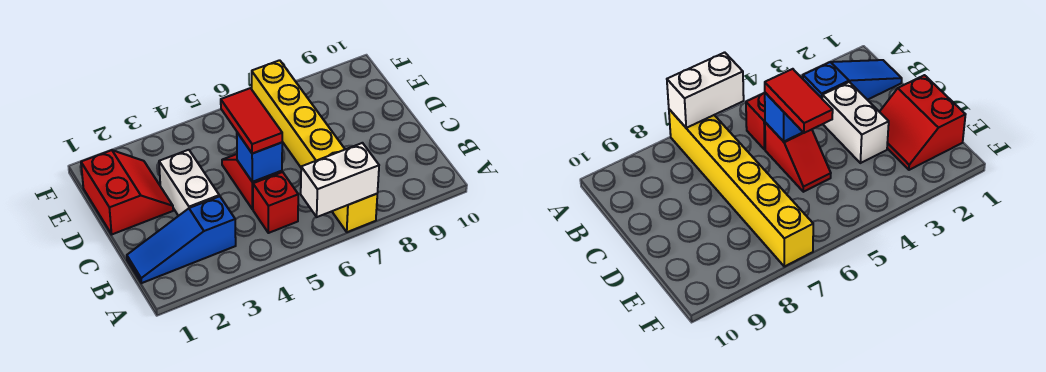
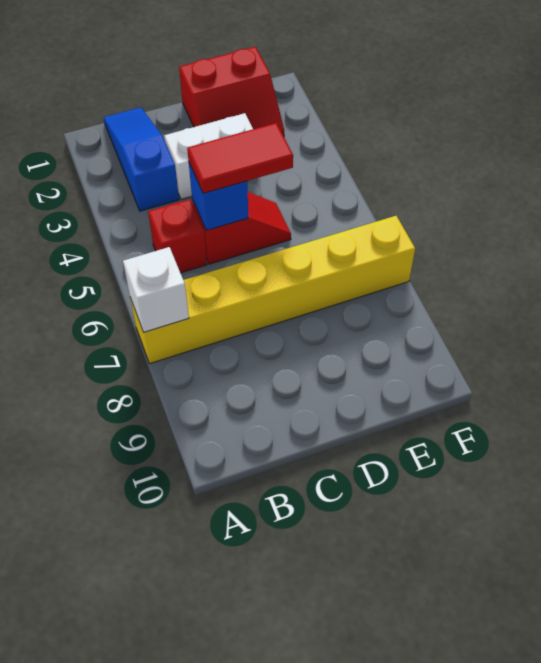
white 1x2 brick [301,143,379,217] -> white 1x1 brick [123,247,189,332]

